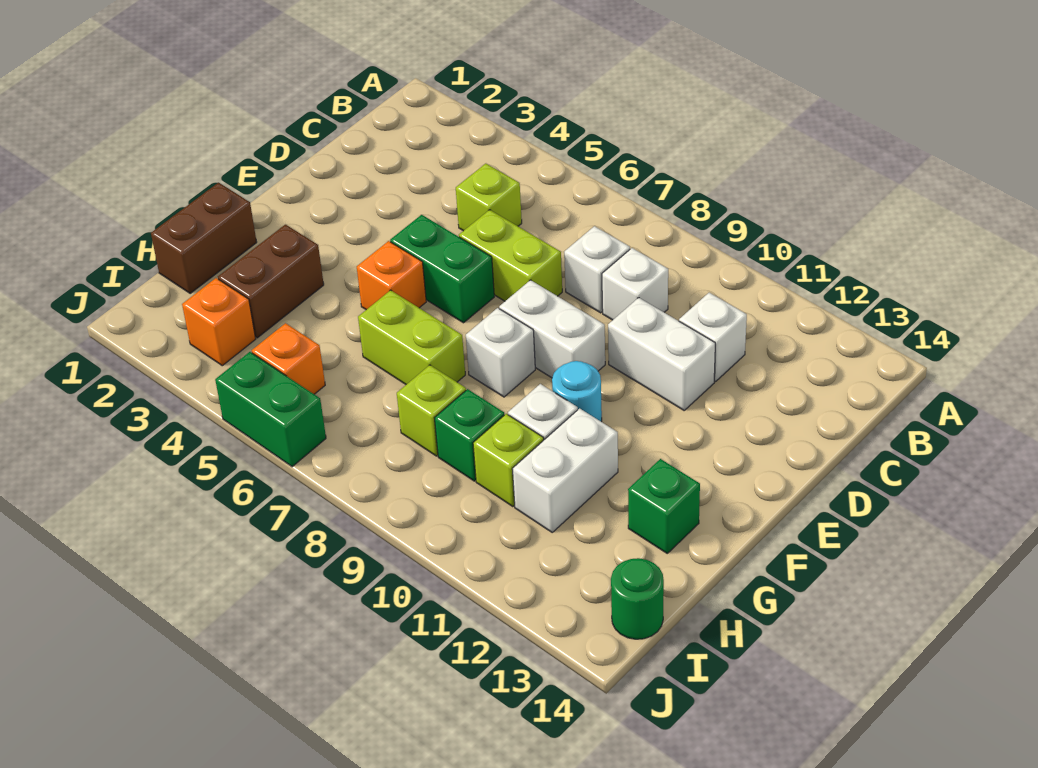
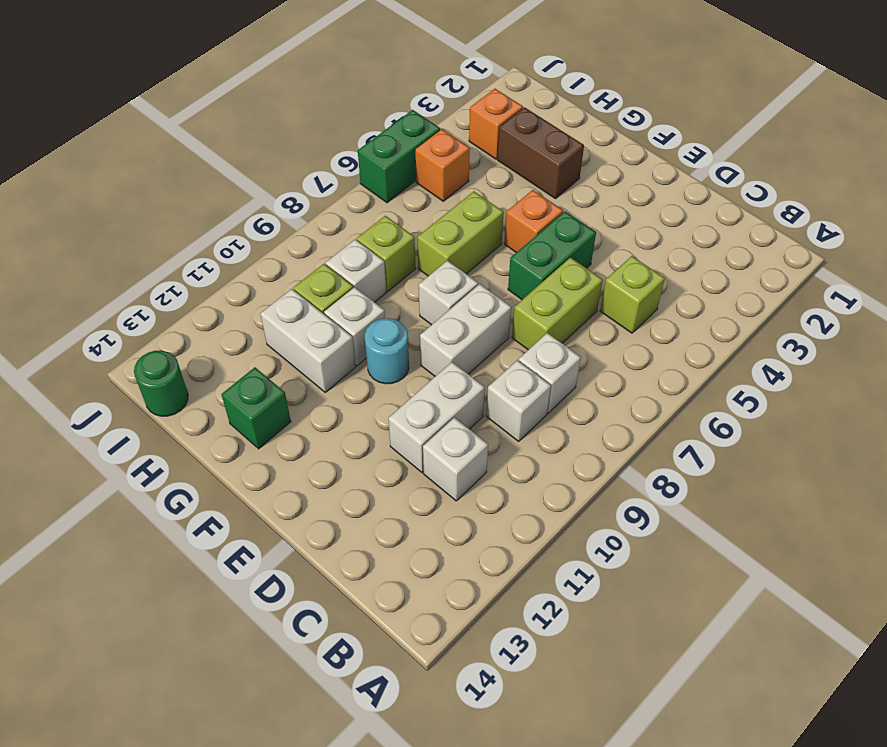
brown 1x2 brick [151,183,257,294] -> none
green 1x1 brick [435,389,504,481] -> white 1x1 brick [326,239,386,302]

